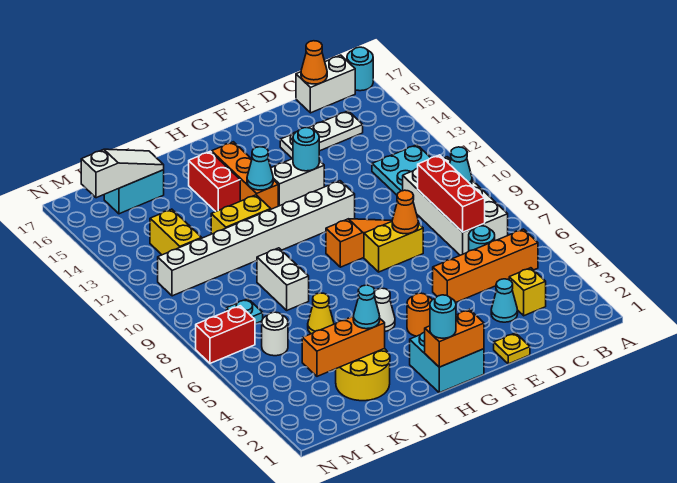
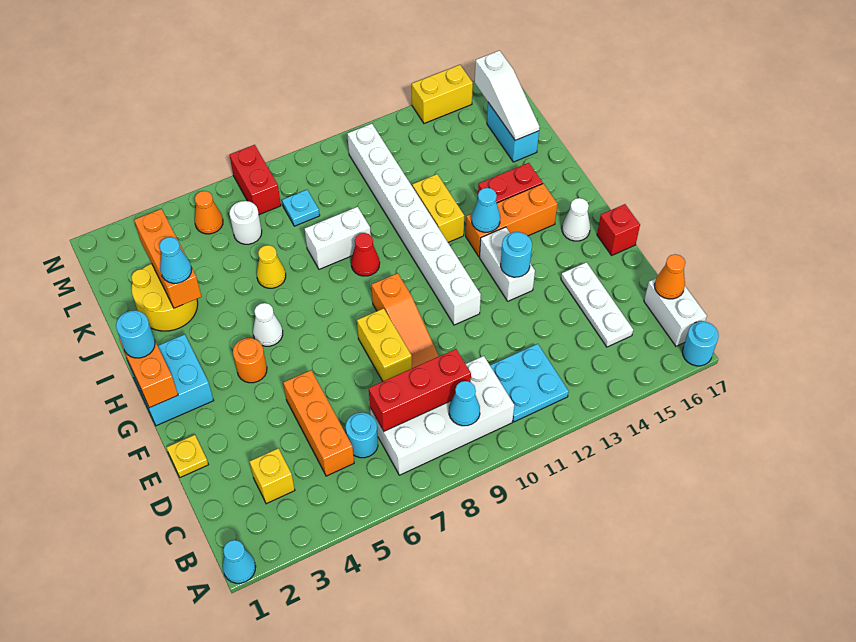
orange 1x4 brick [433,229,538,302] -> orange 1x3 brick [283,370,354,476]
cyan 1x1 cone [491,279,518,322] -> cyan 1x1 cone moved to [222,540,256,583]
orange 1x1 cone [392,190,418,234] -> orange 1x1 cone moved to [195,191,223,234]
none -> red 1x1 brick [597,204,640,255]
none -> white 1x1 cone [562,198,590,241]
none -> red 1x1 cone [351,233,380,276]
yellow 1x2 brick [150,209,201,255] -> yellow 1x2 brick moved to [412,65,473,123]

